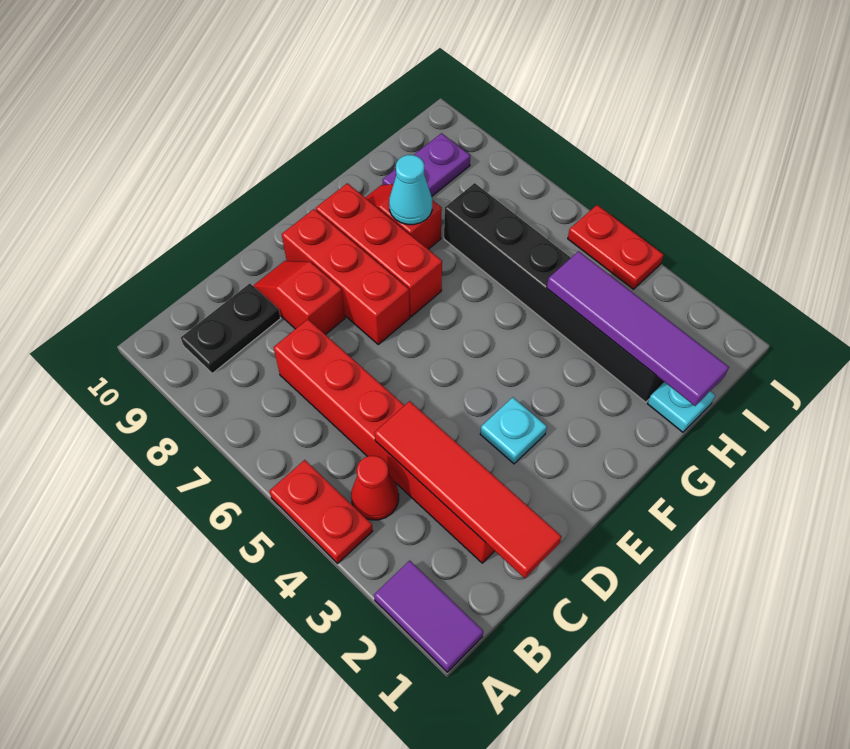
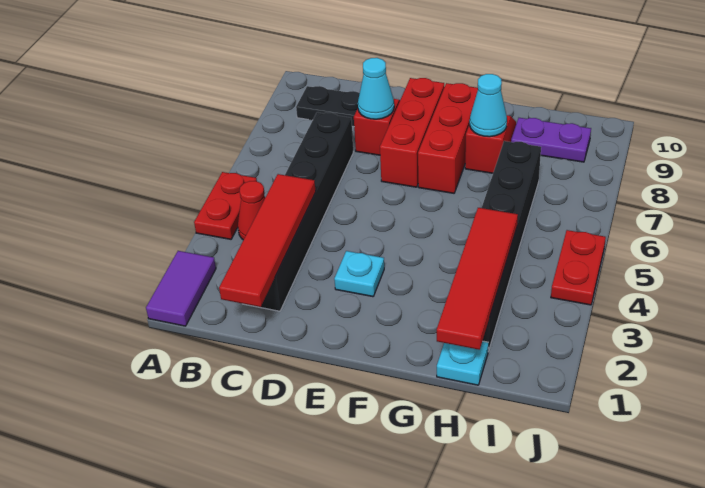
red 1x6 brick [274,319,494,563] -> black 1x6 brick [245,112,353,311]
none -> cyan 1x1 cone [358,58,394,119]
purple 1x4 tile [547,251,729,406] -> red 1x4 tile [437,208,518,350]

